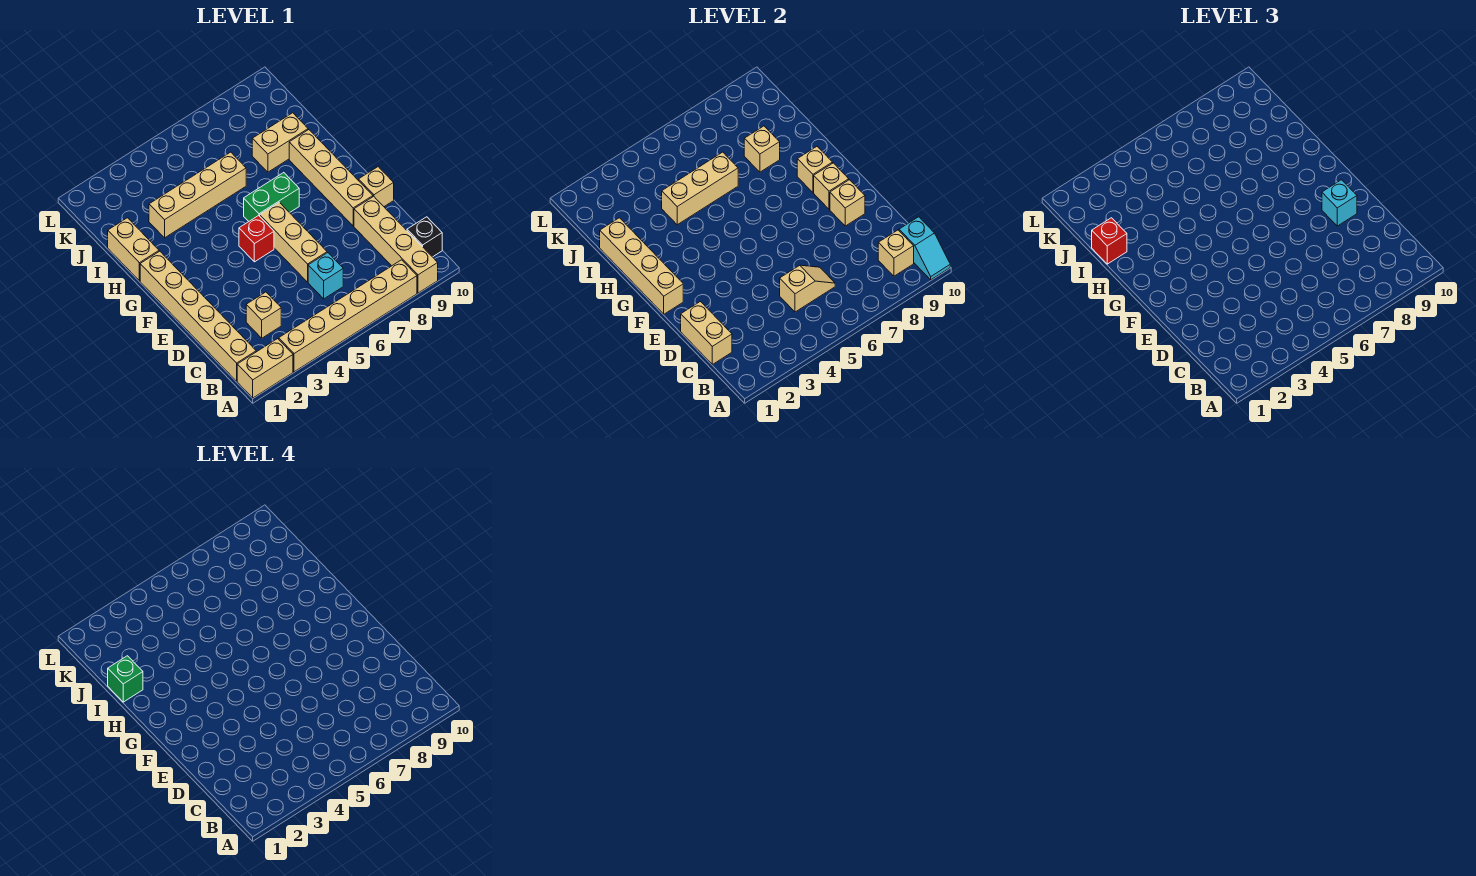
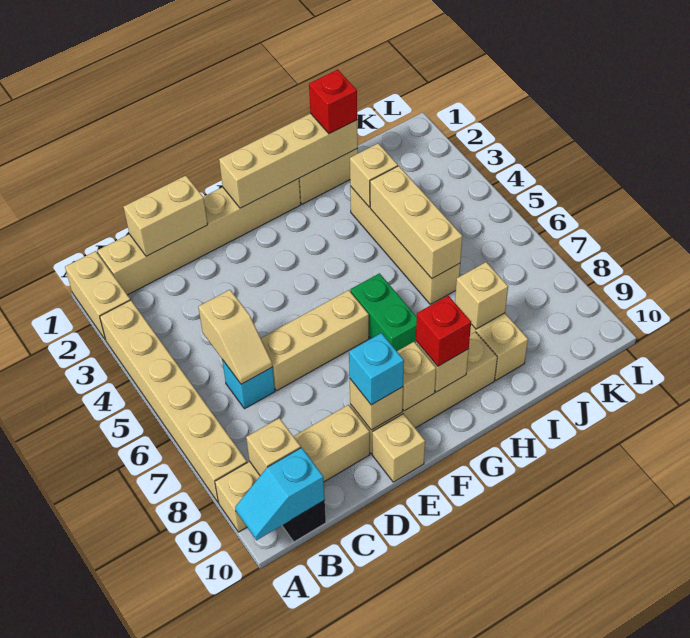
tan 1x1 brick [246,292,281,338] -> tan 1x1 brick moved to [350,143,398,207]
red 1x1 brick [239,215,274,262] -> red 1x1 brick moved to [416,296,471,366]
green 1x1 brick [108,656,143,702] -> none

